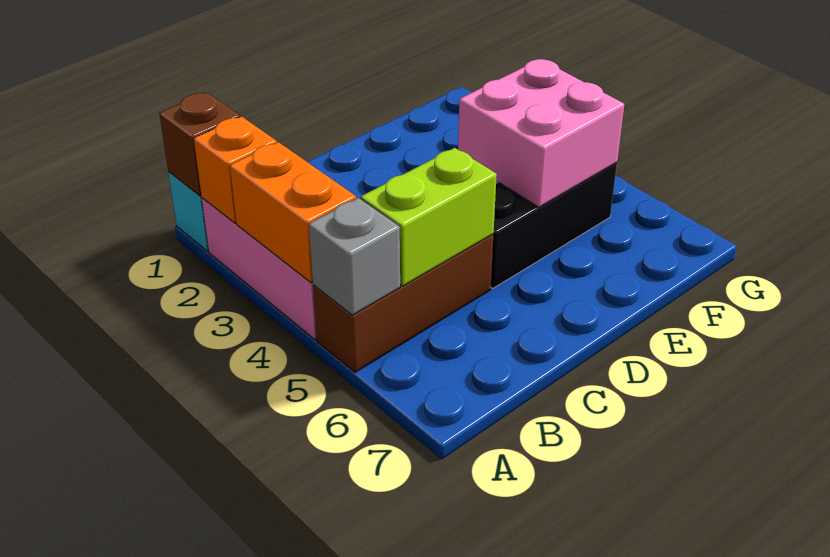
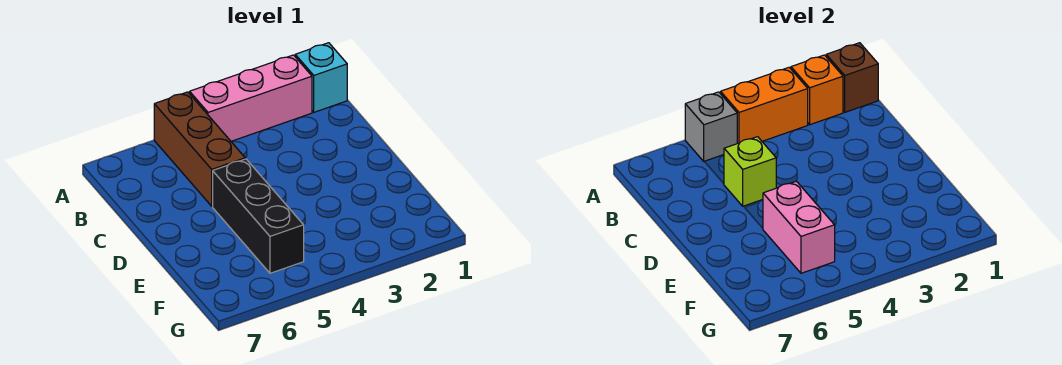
lime 1x2 brick [361,148,497,286] -> lime 1x1 brick [724,137,776,206]
pink 2x2 brick [458,59,624,207] -> pink 1x2 brick [763,181,835,273]

